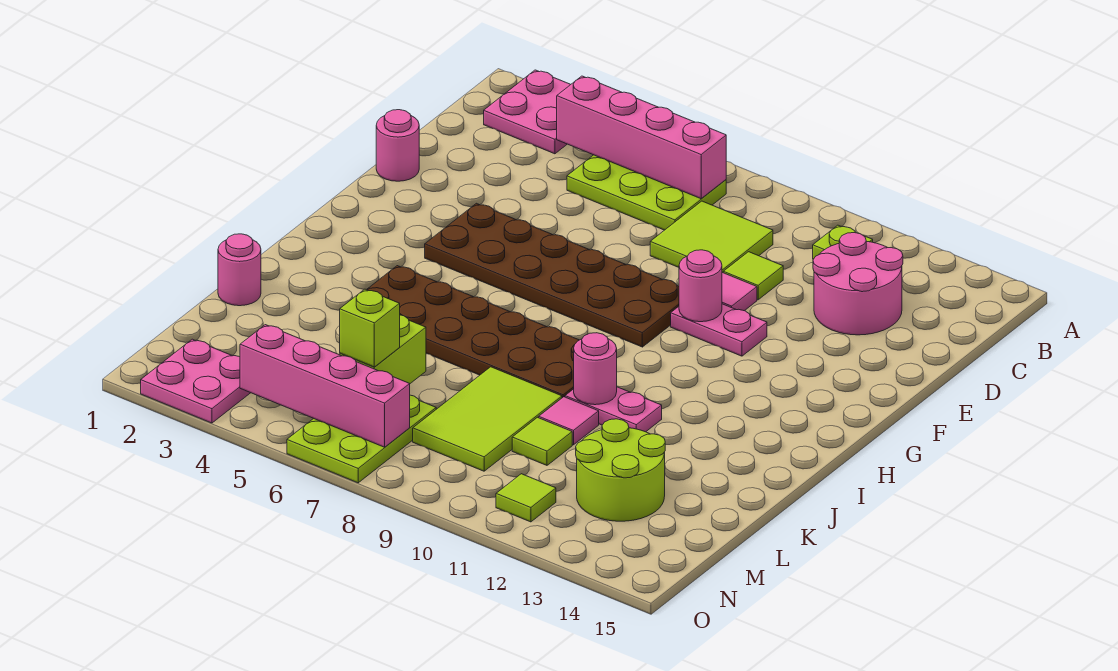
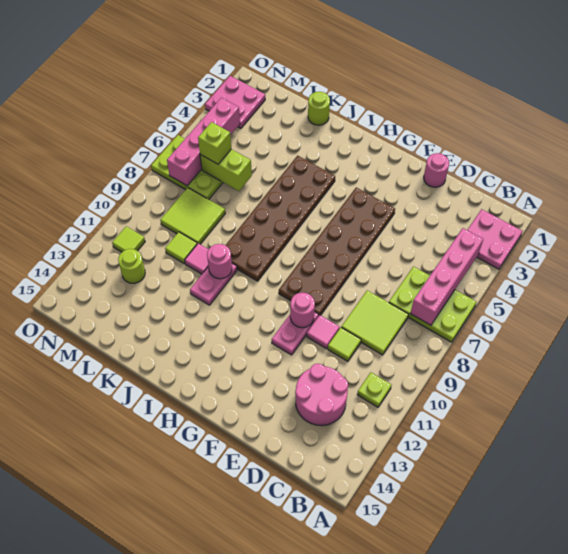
lime 2x3 plate [567,155,726,230] -> lime 2x3 plate turned to [389,267,476,342]
pink 1x1 round brick [218,234,261,306] -> lime 1x1 round brick [308,92,330,125]
lime 2x3 tile [413,367,562,471] -> lime 2x2 tile [160,188,225,244]
lime 2x2 round brick [576,419,665,521] -> lime 1x1 round brick [118,249,145,283]

